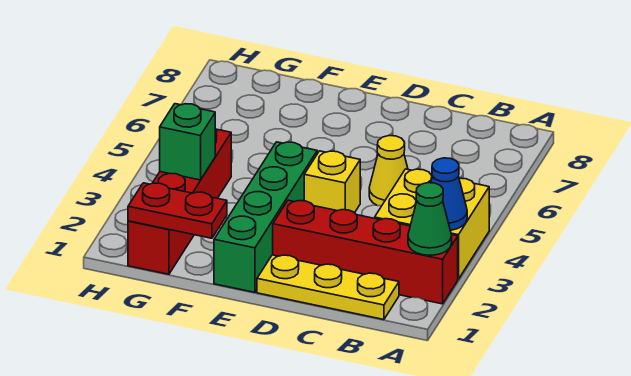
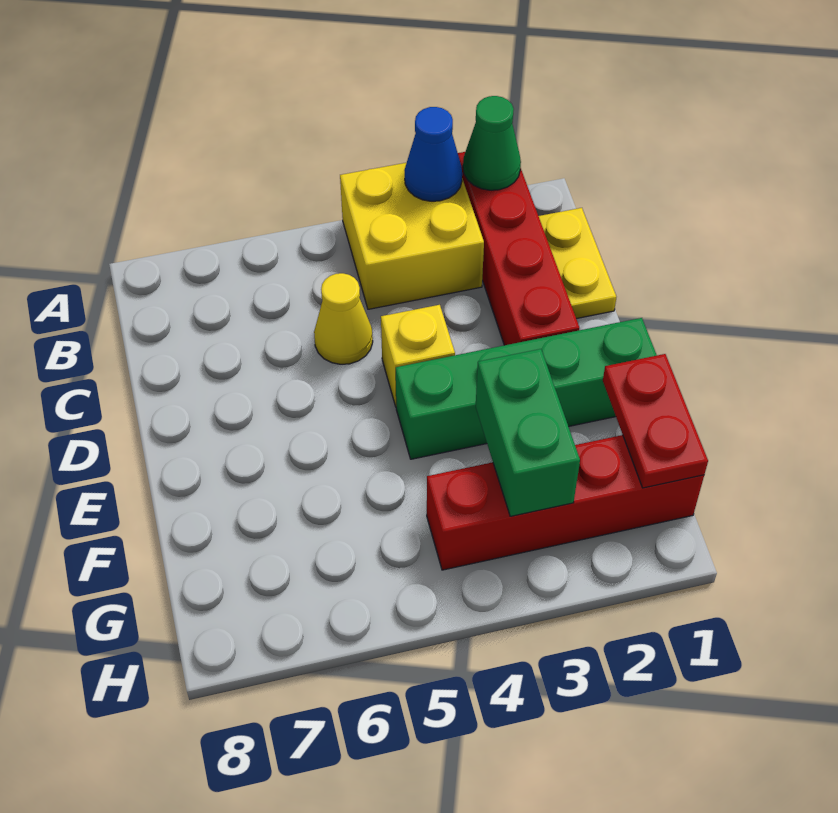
yellow 1x3 plate [257,255,399,320] -> yellow 1x2 plate [539,208,616,319]
green 1x1 brick [160,104,215,180] -> green 1x2 brick [476,349,580,516]

